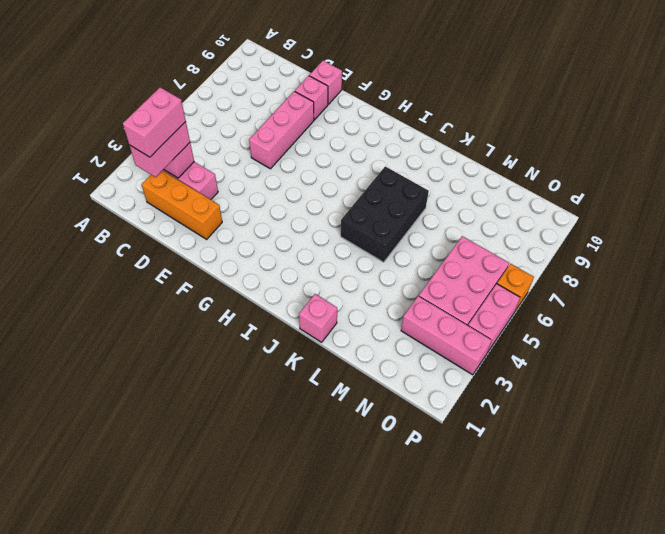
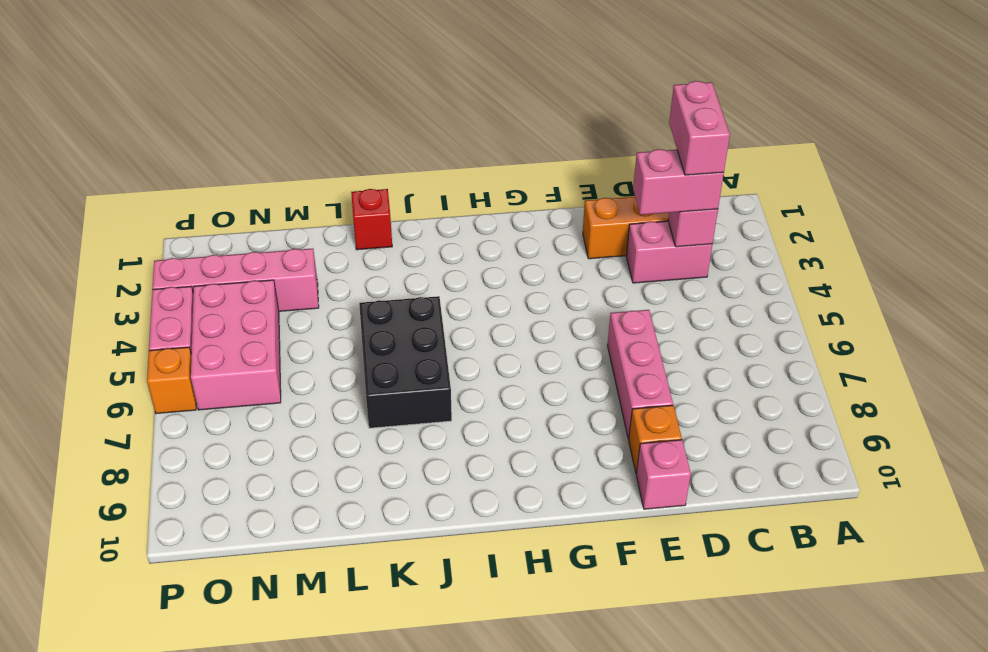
pink 1x2 brick [130,122,190,177] -> pink 1x2 brick turned to [633,149,724,215]
pink 1x1 brick [295,76,328,120] -> orange 1x1 brick [629,405,682,473]
pink 1x1 brick [299,294,337,342] -> red 1x1 brick [351,189,392,250]
pink 1x3 brick [401,296,492,375] -> pink 1x4 brick [153,248,319,311]

